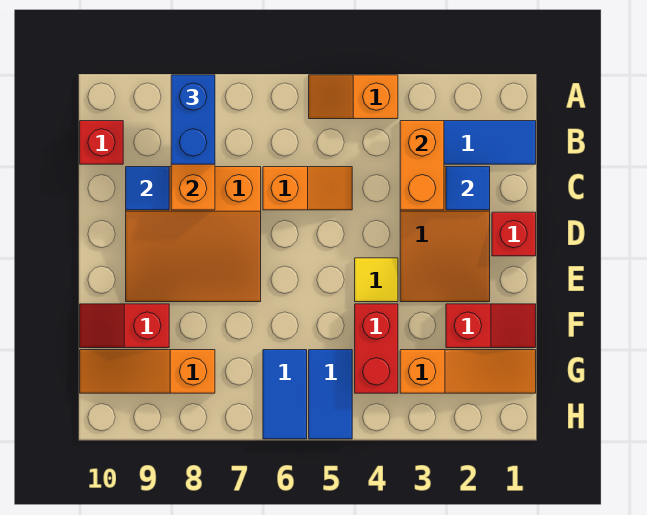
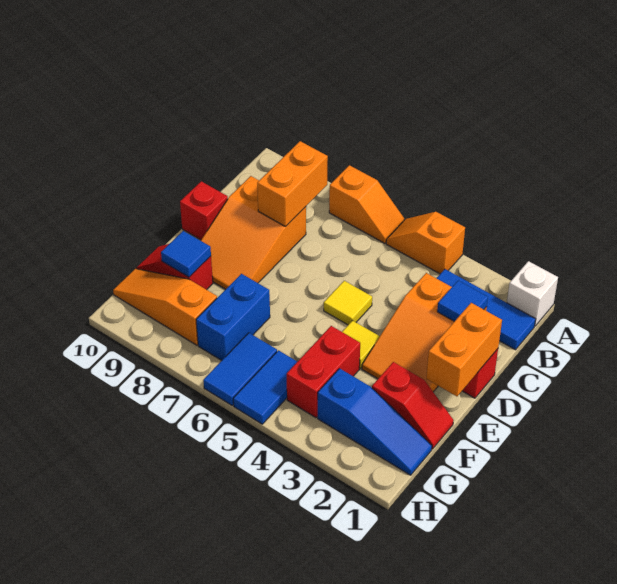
none -> white 1x1 brick [507,261,558,326]
blue 1x2 brick [171,75,215,164] -> blue 1x2 brick moved to [196,274,270,360]
orange 1x2 brick [400,121,444,210] -> orange 1x2 brick moved to [426,303,502,396]
red 1x1 brick [80,121,123,164] -> red 1x1 brick moved to [180,181,228,240]
orange 1x2 slope [263,167,352,210] -> orange 1x2 slope moved to [329,165,404,243]
orange 3x3 slope [126,167,261,302] -> orange 2x3 slope [201,176,306,289]
blue 1x1 tile [126,167,169,210] -> blue 1x1 tile moved to [161,231,211,277]
none -> yellow 1x1 tile [324,281,372,325]
orange 1x3 slope [400,350,536,393] -> blue 1x3 slope [318,368,432,475]

